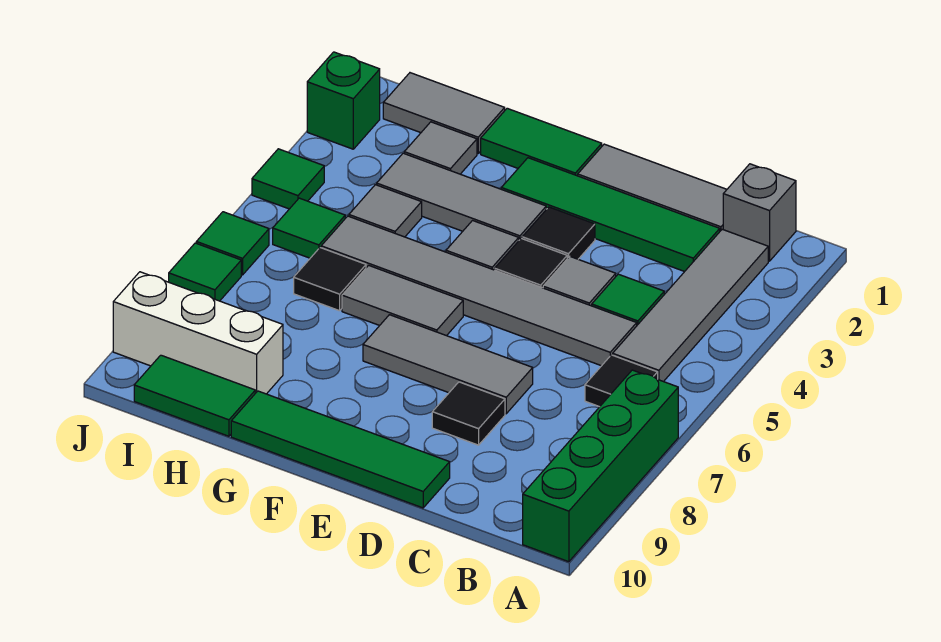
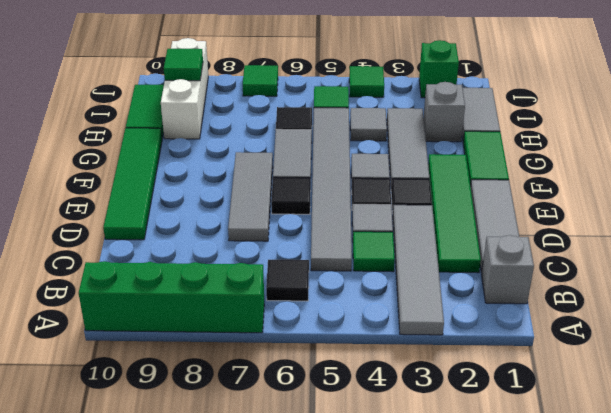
grey 1x4 tile [613,229,768,382] -> grey 1x4 tile turned to [393,205,444,335]
black 1x1 tile [432,382,505,445] -> black 1x1 tile moved to [271,177,311,214]
grey 1x1 tile [404,122,477,174] -> grey 1x1 brick [424,82,465,142]
green 1x1 tile [196,212,269,275] -> green 1x1 tile moved to [164,49,203,81]

